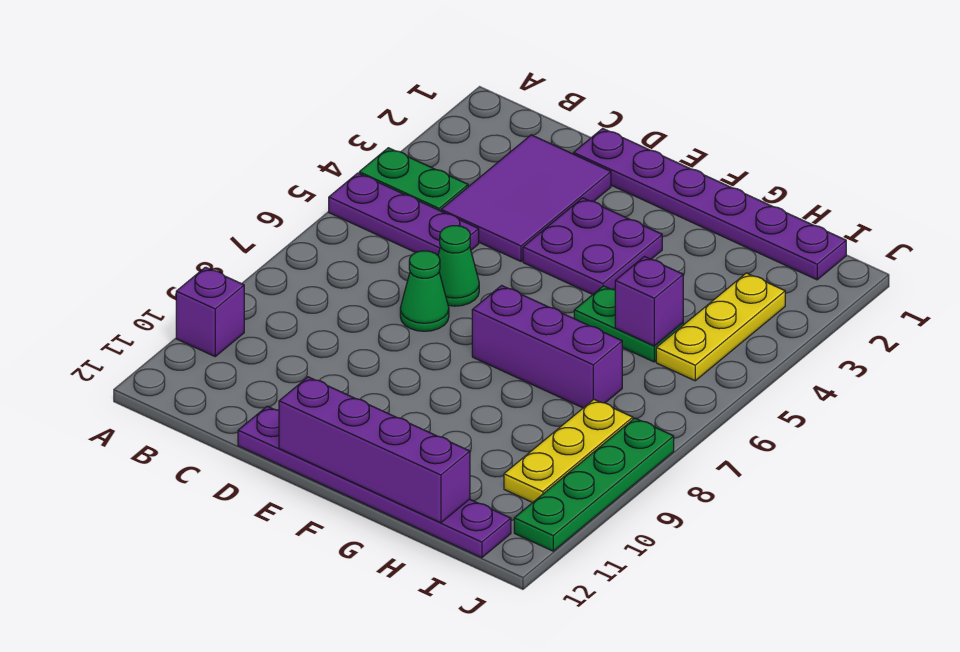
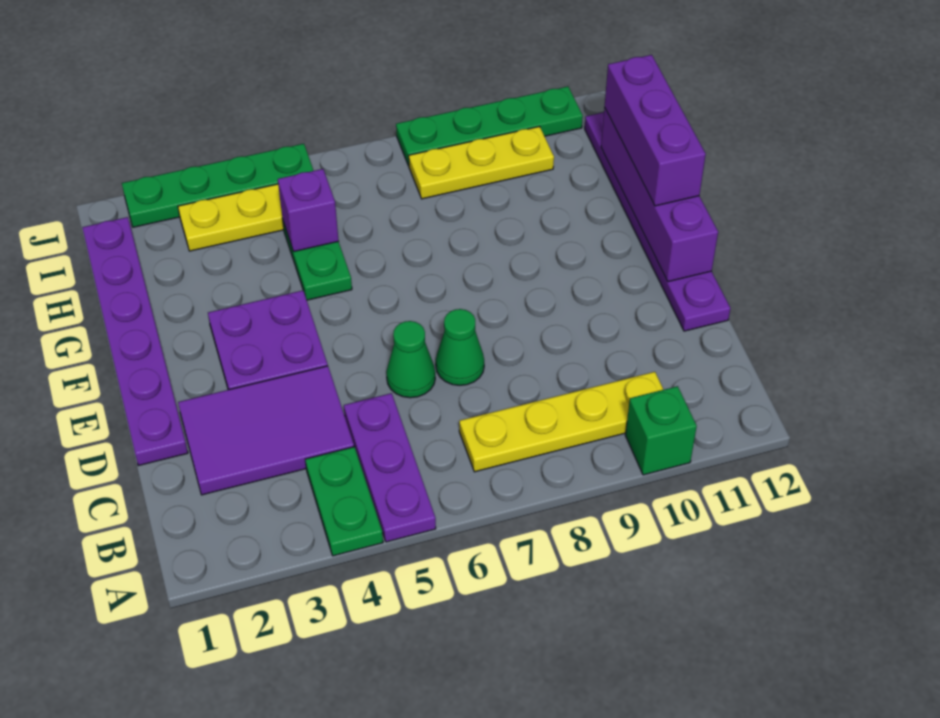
purple 1x1 brick [176,267,244,356] -> green 1x1 brick [625,386,697,475]
none -> yellow 1x4 plate [459,372,664,472]
purple 1x3 brick [472,286,622,408] -> purple 1x3 brick moved to [605,55,706,206]
none -> green 1x4 plate [122,144,314,227]

